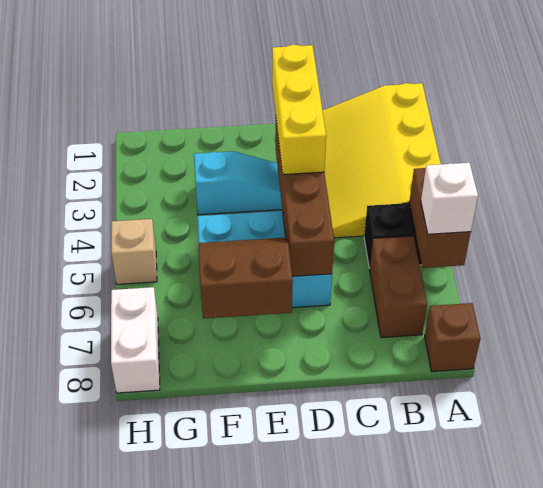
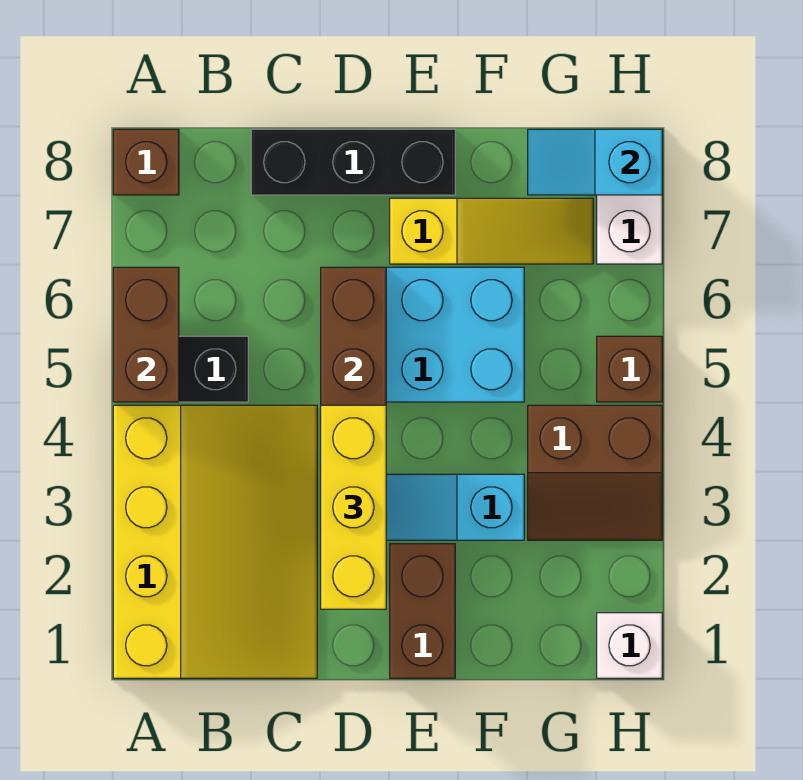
white 1x1 brick [421,163,478,234] -> white 1x1 brick moved to [597,613,662,678]
brown 1x2 brick [370,236,427,338] -> brown 1x2 brick moved to [390,544,455,678]
none -> black 1x3 brick [251,129,455,195]
brown 2x2 slope [198,238,293,319] -> brown 2x2 slope moved to [528,405,662,540]
none -> yellow 1x3 slope [390,198,593,264]
none -> cyan 1x2 slope [528,129,662,195]
tan 1x1 brick [111,219,157,284] -> brown 1x1 brick [597,336,662,402]

